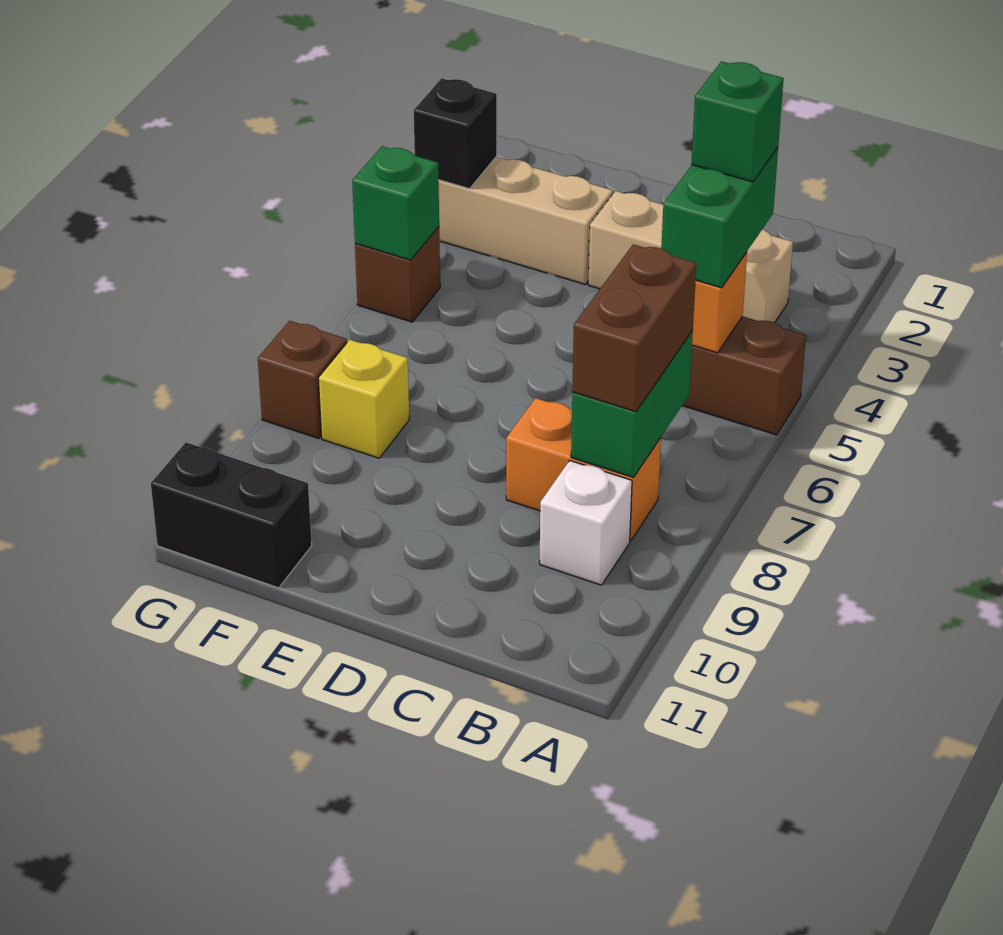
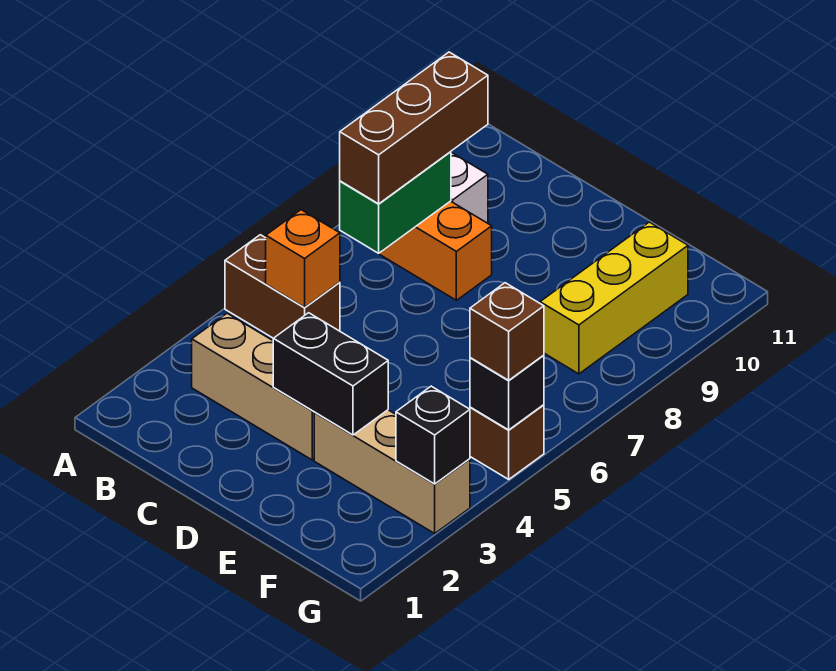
green 1x2 brick [661,148,778,288] -> none
green 1x1 brick [691,61,784,182] -> none
brown 1x2 brick [572,244,696,412] -> brown 1x3 brick [340,52,488,204]
yellow 1x1 brick [318,340,409,458] -> yellow 1x3 brick [540,222,688,374]
black 1x2 brick [151,442,312,588] -> black 1x2 brick moved to [273,313,388,435]
green 1x1 brick [352,146,439,260] -> black 1x1 brick [470,355,544,430]
brown 1x1 brick [258,321,347,438] -> brown 1x1 brick moved to [470,283,544,380]

